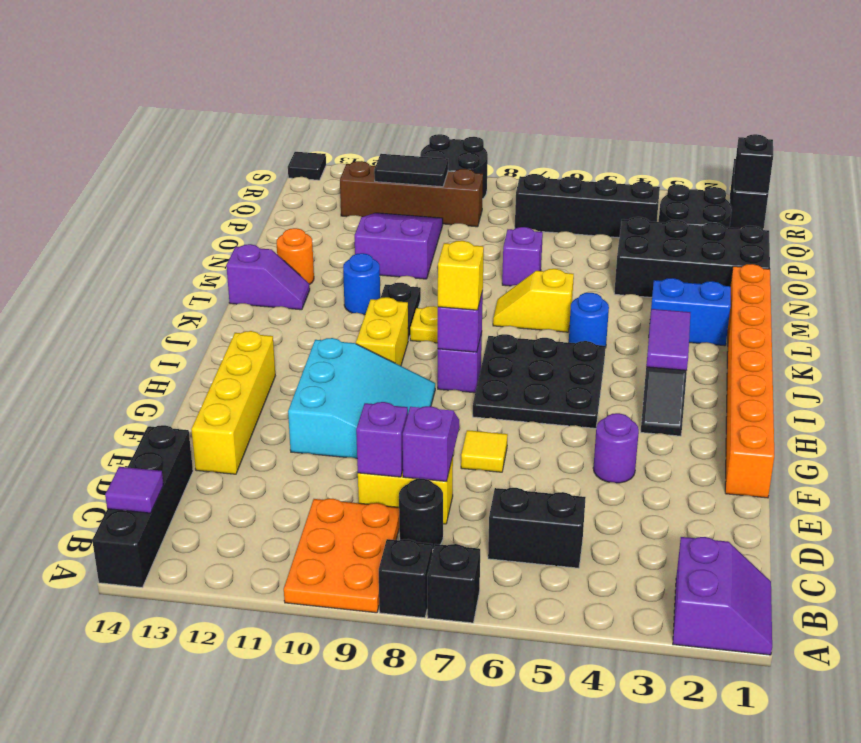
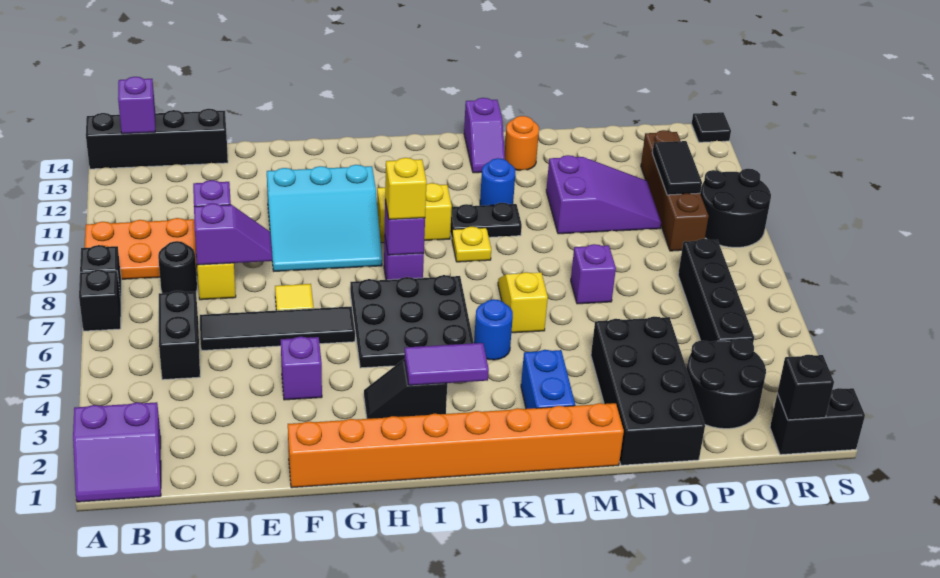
purple 1x1 tile [105,467,163,513] -> purple 1x1 brick [118,77,155,134]
none -> black 1x4 tile [200,306,355,350]
yellow 1x4 brick [191,331,275,474] -> none
purple 1x1 round brick [593,413,639,483] -> purple 1x1 brick [281,337,322,400]

